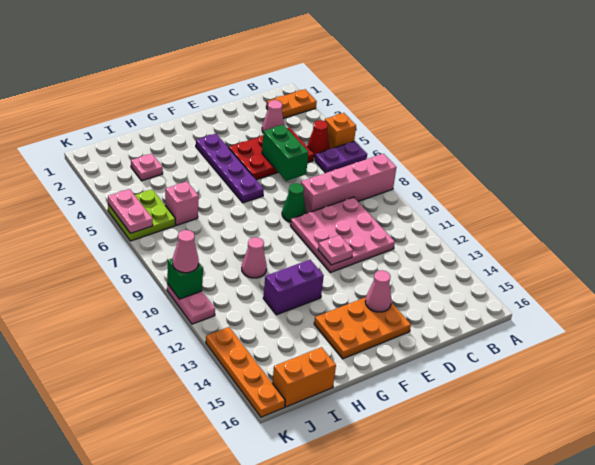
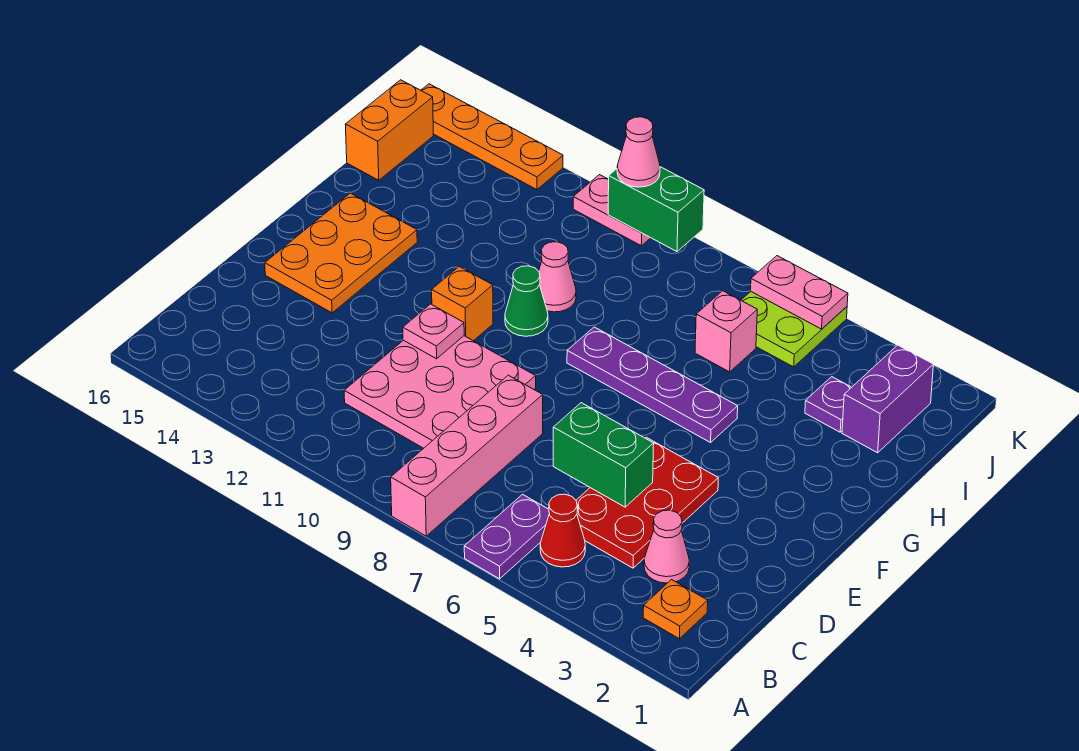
orange 1x2 plate [266,89,317,119] -> orange 1x1 plate [643,580,708,639]
orange 1x1 brick [325,113,356,149] -> orange 1x1 brick moved to [432,266,493,341]
green 1x1 cone [282,183,306,222] -> green 1x1 cone moved to [505,266,548,336]
pink 1x1 cone [365,270,391,312] -> none
purple 1x4 plate [196,134,264,203] -> purple 1x4 plate moved to [567,327,738,442]
purple 1x2 brick [263,260,324,315] -> purple 1x2 brick moved to [842,345,933,453]
pink 1x1 plate [131,154,163,181] -> purple 1x1 plate [805,377,852,432]
green 1x1 brick [167,258,203,299] -> green 1x2 brick [608,167,704,252]

